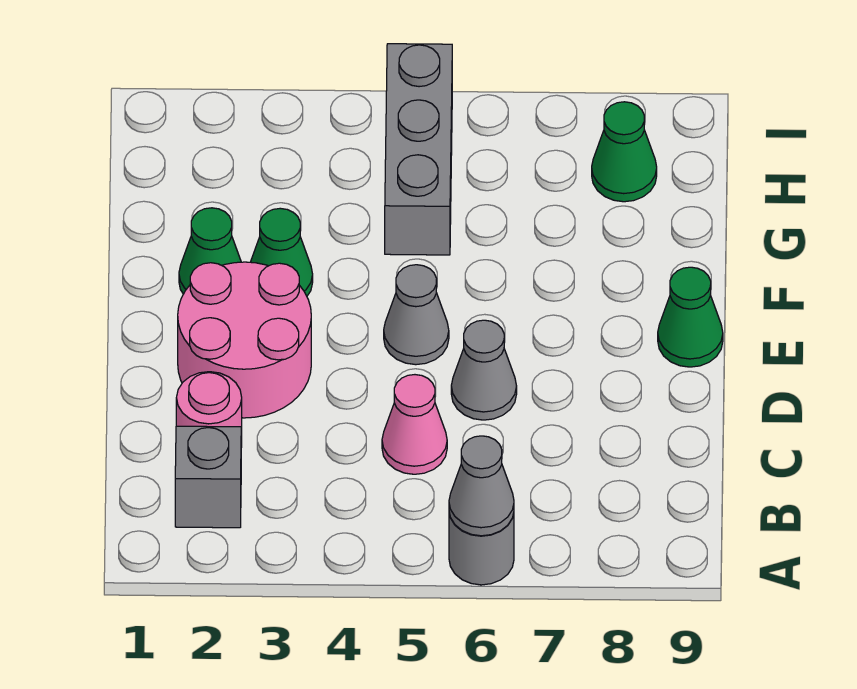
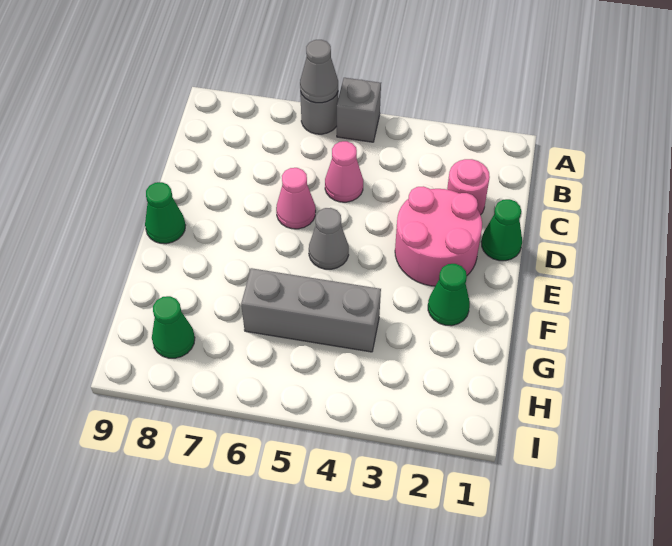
grey 1x1 brick [175,426,241,528] -> grey 1x1 brick moved to [337,78,381,142]
grey 1x1 cone [451,320,517,420] -> pink 1x1 cone [276,168,316,229]
green 1x1 cone [251,208,313,296] -> green 1x1 cone moved to [481,199,522,261]
grey 1x3 brick [385,44,452,255] -> grey 1x3 brick turned to [241,268,381,352]

